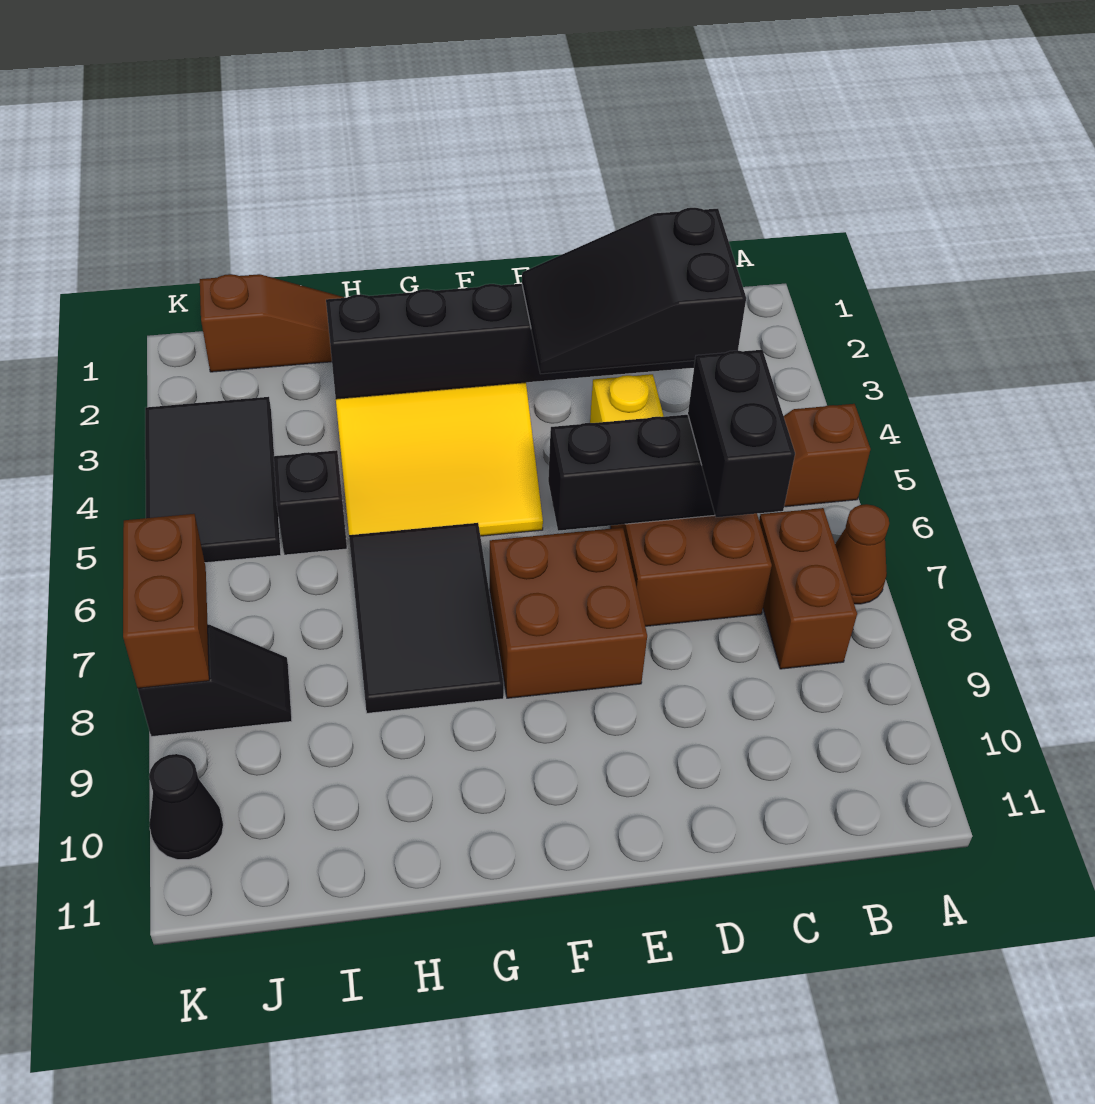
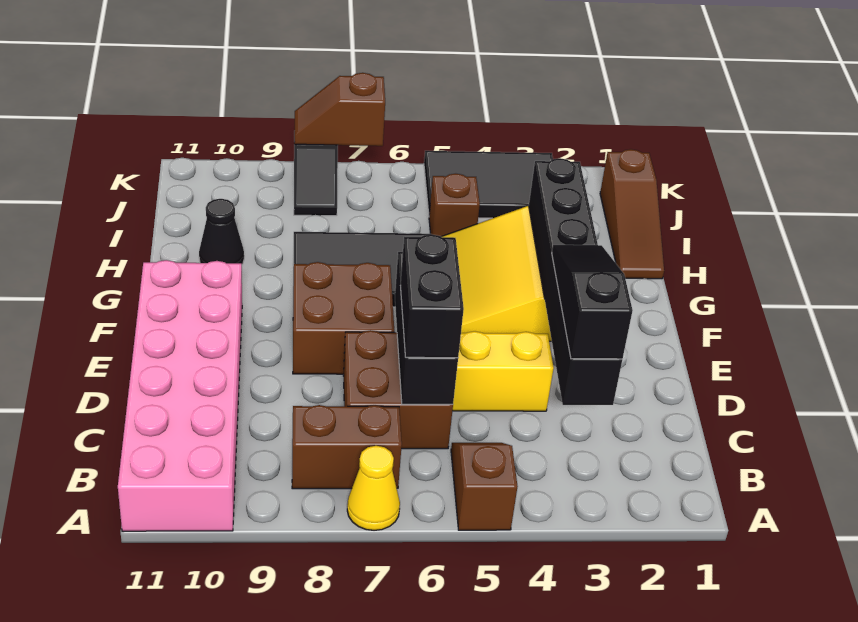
brown 1x1 cone [835,504,889,604] -> yellow 1x1 cone [347,446,400,530]
none -> pink 2x6 brick [118,260,242,531]
black 2x3 slope [522,208,746,374] -> black 1x3 slope [552,245,633,359]
black 1x2 brick [688,350,795,517] -> black 1x2 brick turned to [400,234,464,358]
black 1x1 brick [274,450,347,555] -> brown 1x1 brick [429,174,480,236]
brown 1x2 brick [123,514,209,688] -> brown 1x2 slope [294,73,385,146]
black 1x1 cone [149,754,223,860] -> black 1x1 cone moved to [199,199,244,264]

